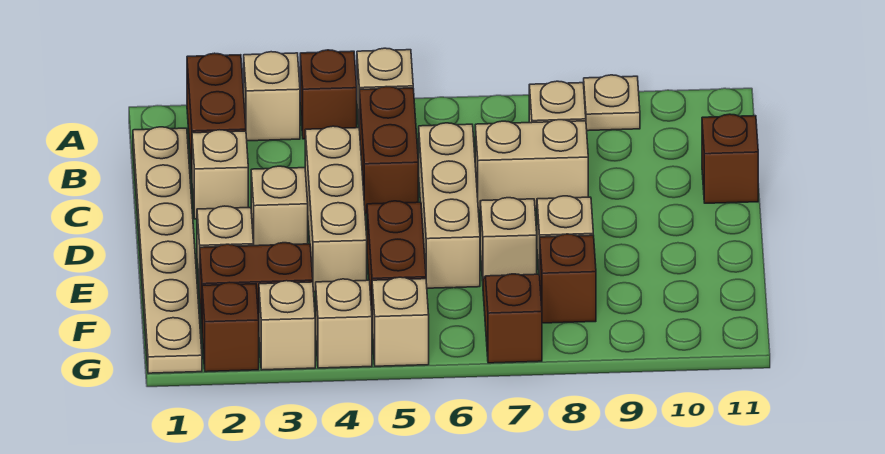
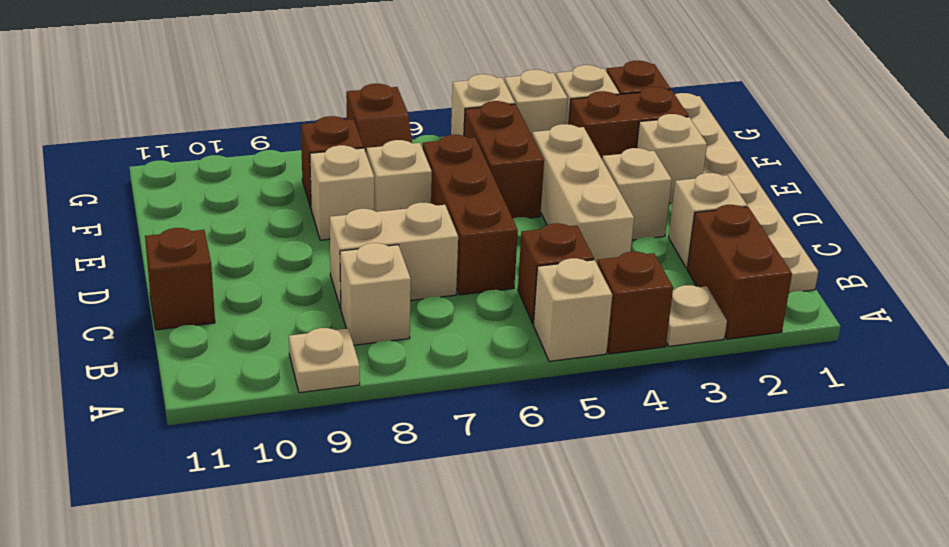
tan 1x1 brick [244,52,300,141] -> tan 1x1 plate [666,285,727,346]
brown 1x2 brick [360,87,418,214] -> brown 1x1 brick [518,223,594,324]
tan 1x3 brick [419,123,480,288] -> brown 1x3 brick [423,135,518,295]

